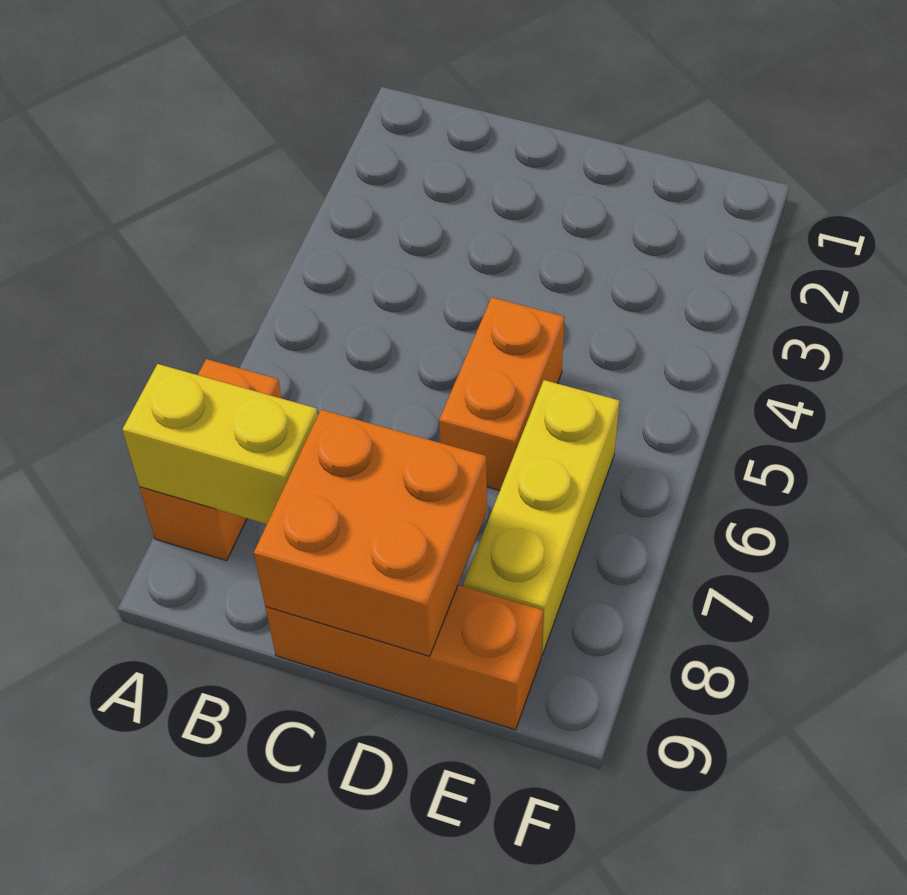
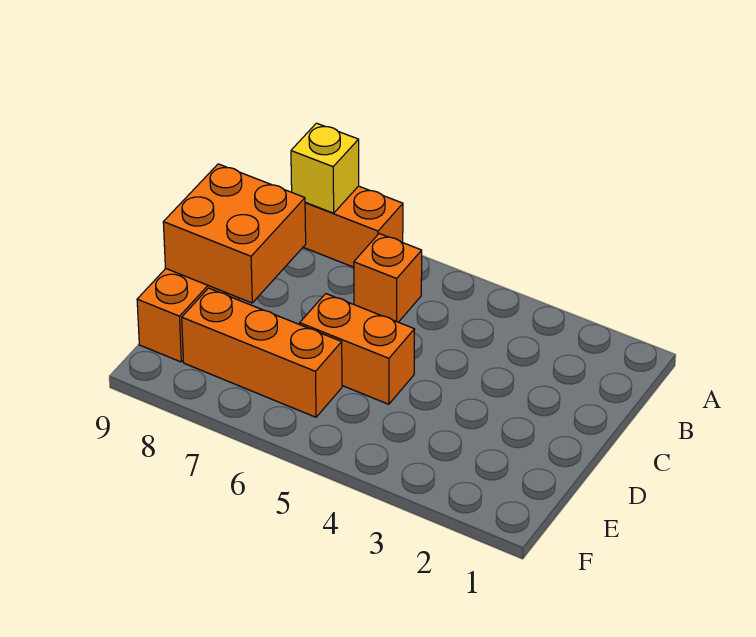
yellow 1x2 brick [122,364,318,524] -> yellow 1x1 brick [291,123,359,213]
none -> orange 1x1 brick [354,234,422,322]
yellow 1x3 brick [464,380,619,655] -> orange 1x3 brick [182,288,342,417]

